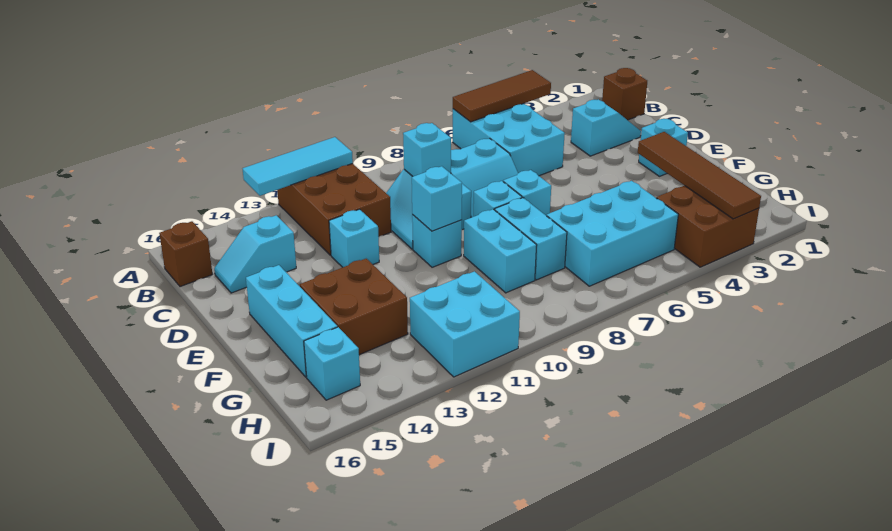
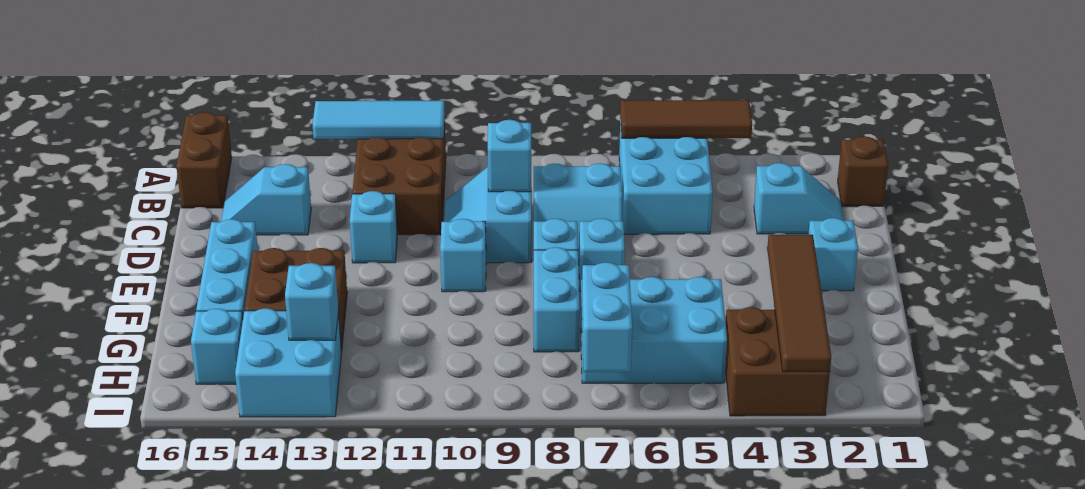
brown 1x1 brick [159,221,212,287] -> brown 1x2 brick [176,112,232,208]
cyan 1x1 brick [412,166,462,231] -> cyan 1x1 brick moved to [285,263,338,340]
cyan 1x2 brick [464,209,537,293] -> cyan 1x2 brick moved to [582,262,632,372]
cyan 2x2 brick [410,271,520,377] -> cyan 2x2 brick moved to [235,308,341,417]

